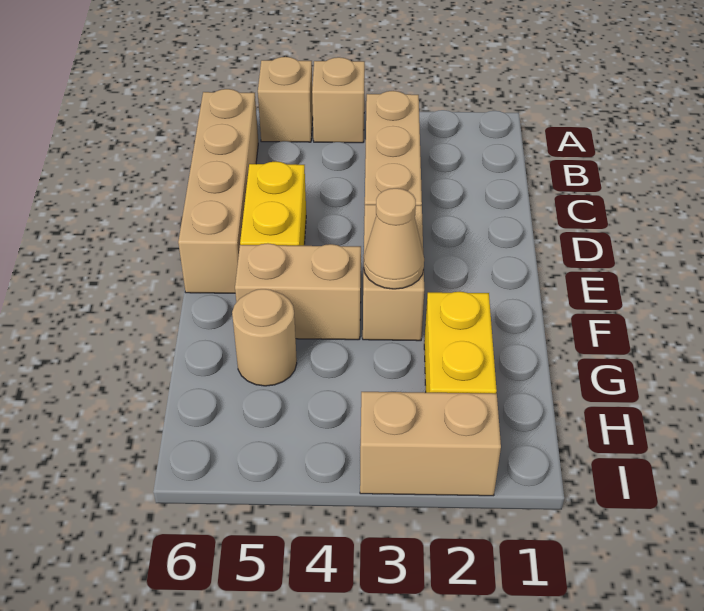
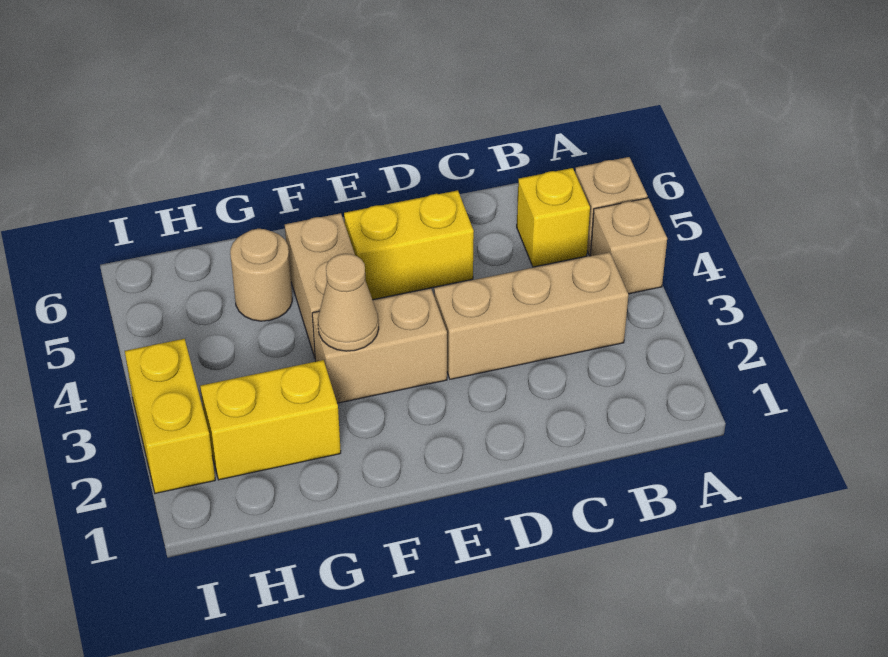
none -> yellow 1x1 brick [517,168,590,267]
tan 1x4 brick [178,89,258,293] -> none
tan 1x2 brick [360,392,501,496] -> yellow 1x2 brick [125,339,215,493]

